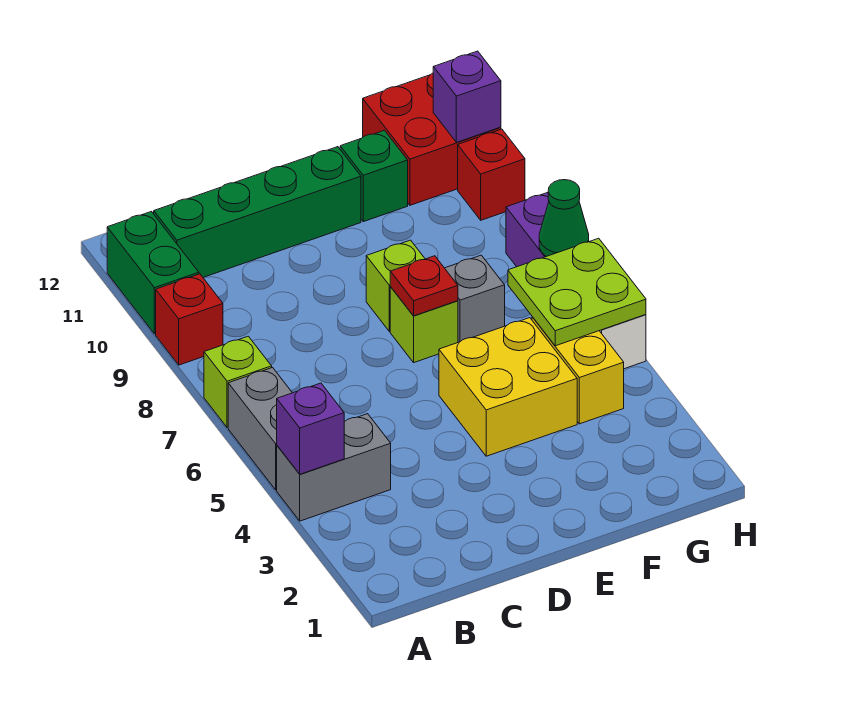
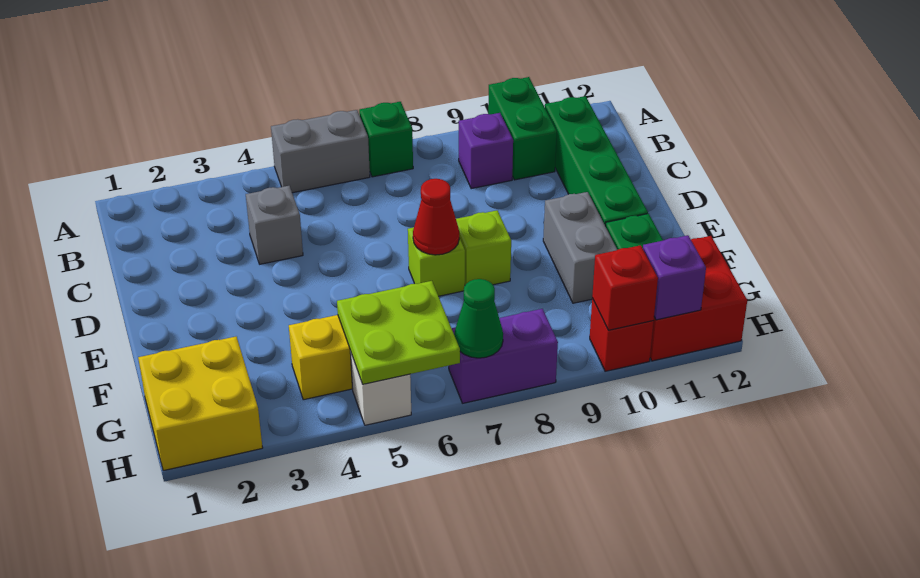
grey 1x2 brick [277,414,391,521] -> grey 1x2 brick moved to [543,192,617,303]
purple 1x1 brick [277,383,344,474] -> purple 1x1 brick moved to [459,113,513,189]
lime 1x1 brick [204,336,272,428] -> green 1x1 brick [359,102,413,177]
red 1x1 brick [156,274,223,365] -> red 1x1 brick moved to [592,245,658,330]
green 1x2 brick [107,212,199,334] -> green 1x2 brick turned to [488,77,557,180]
yellow 2x2 brick [439,318,577,456] -> yellow 2x2 brick moved to [138,337,263,471]
red 1x1 plate [390,256,458,316] -> red 1x1 cone [413,179,459,255]
grey 1x1 brick [445,255,505,342] -> grey 1x1 brick moved to [246,186,303,264]

